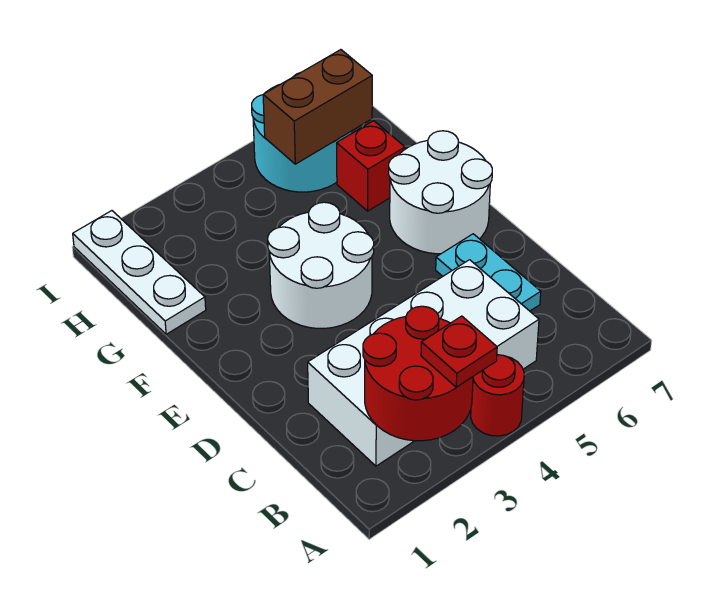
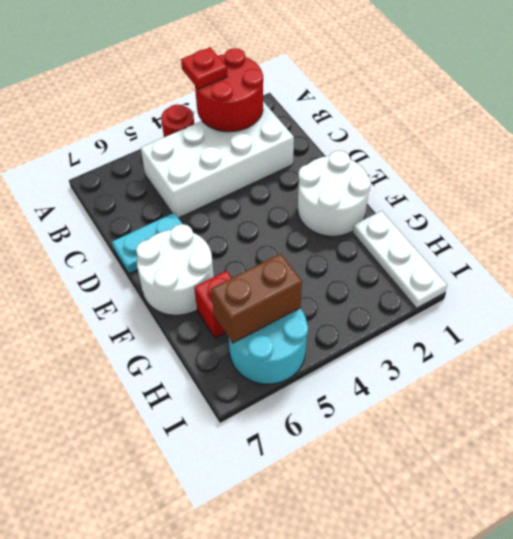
cyan 1x2 plate [436,234,541,311] -> cyan 1x2 plate turned to [112,213,182,274]
white 2x2 round brick [268,202,374,328] -> white 2x2 round brick moved to [298,150,371,236]

